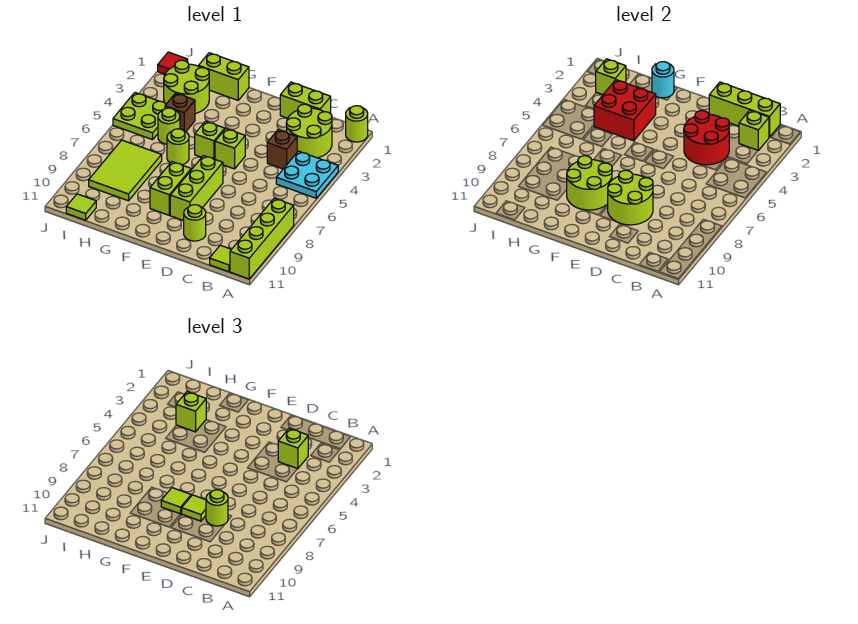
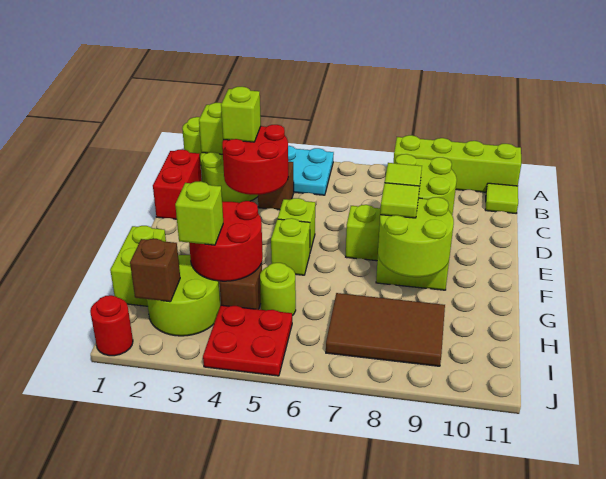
lime 1x3 brick [709,82,780,137] -> none
lime 1x2 brick [280,82,331,118] -> red 1x2 brick [153,149,202,219]
lime 1x1 round brick [206,490,228,526] -> none
lime 1x1 round brick [184,205,206,241] -> none
cyan 1x1 round brick [652,62,674,98] -> none
red 2x2 brick [594,80,656,141] -> red 2x2 round brick [189,201,263,281]
lime 1x1 round brick [167,129,189,165] -> none
lime 2x3 tile [89,140,162,201] -> brown 2x3 tile [326,293,445,366]
lime 1x1 brick [595,59,626,95] -> brown 1x1 brick [130,239,180,302]
lime 2x2 plate [113,93,166,140] -> red 2x2 plate [203,305,292,376]
lime 1x1 tile [66,194,96,220] -> none
red 1x1 tile [158,52,188,74] -> red 1x1 round brick [90,295,133,356]

